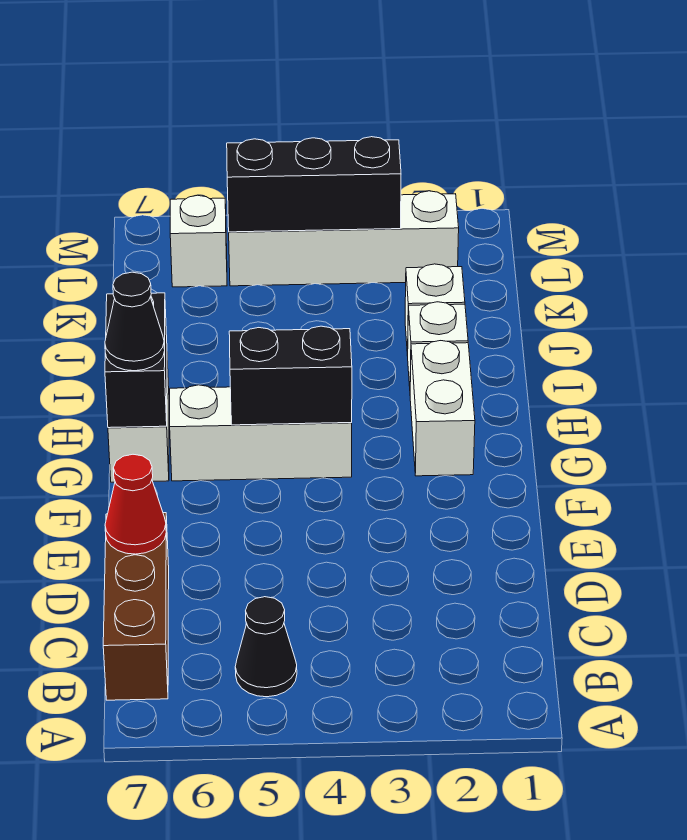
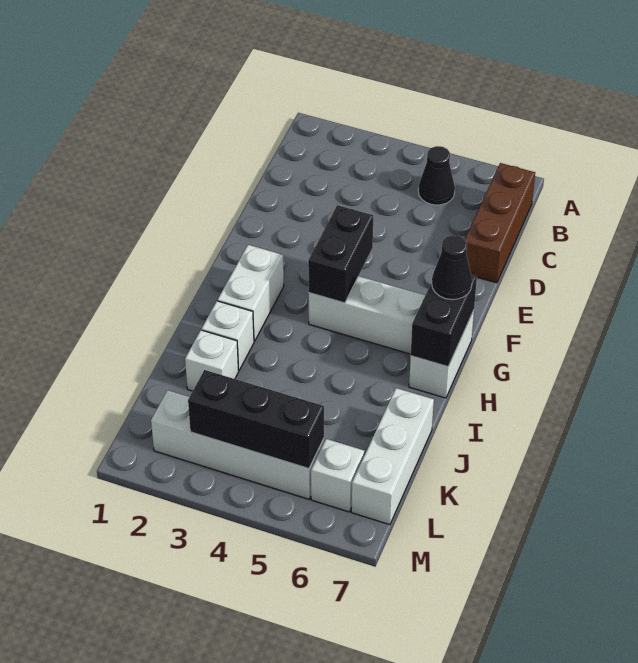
red 1x1 cone [105,454,166,554] -> none
black 1x2 brick [229,326,352,425] -> black 1x2 brick turned to [308,205,373,303]
none -> white 1x3 brick [351,388,434,525]

